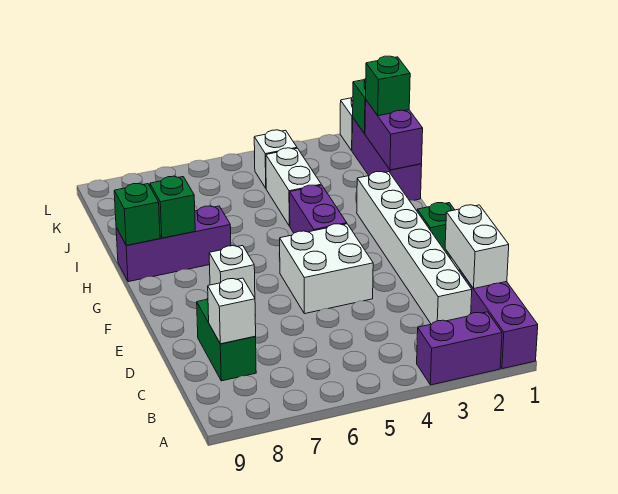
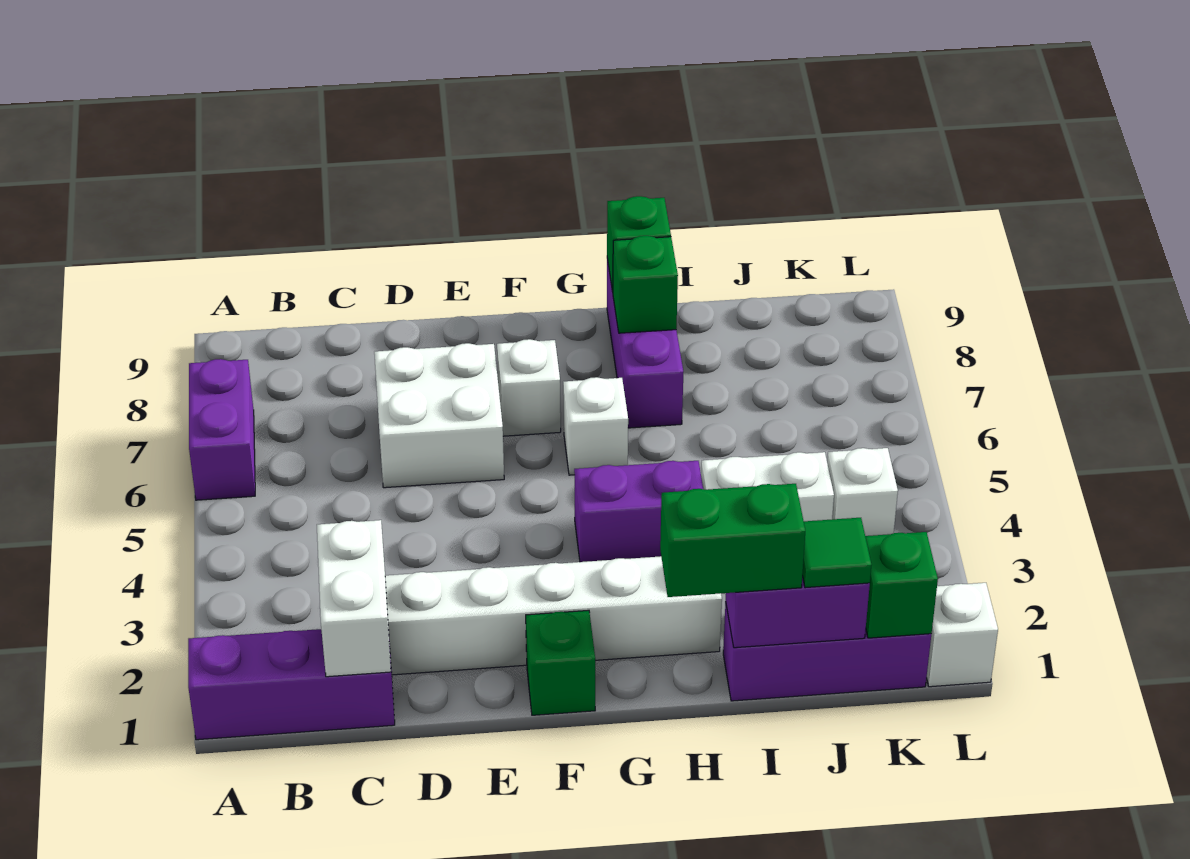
purple 1x2 brick [417,312,502,385] -> purple 1x2 brick moved to [189,359,255,500]
white 1x2 brick [445,205,509,289] -> white 1x2 brick turned to [317,520,391,677]
green 1x2 brick [197,299,256,381] -> green 1x2 brick moved to [660,484,805,597]
white 1x1 brick [208,278,256,344] -> white 1x1 brick moved to [563,377,628,475]
white 2x2 brick [280,224,373,314] -> white 2x2 brick moved to [374,343,504,488]
green 1x1 brick [366,56,410,116] -> green 1x1 tile [802,518,871,588]

